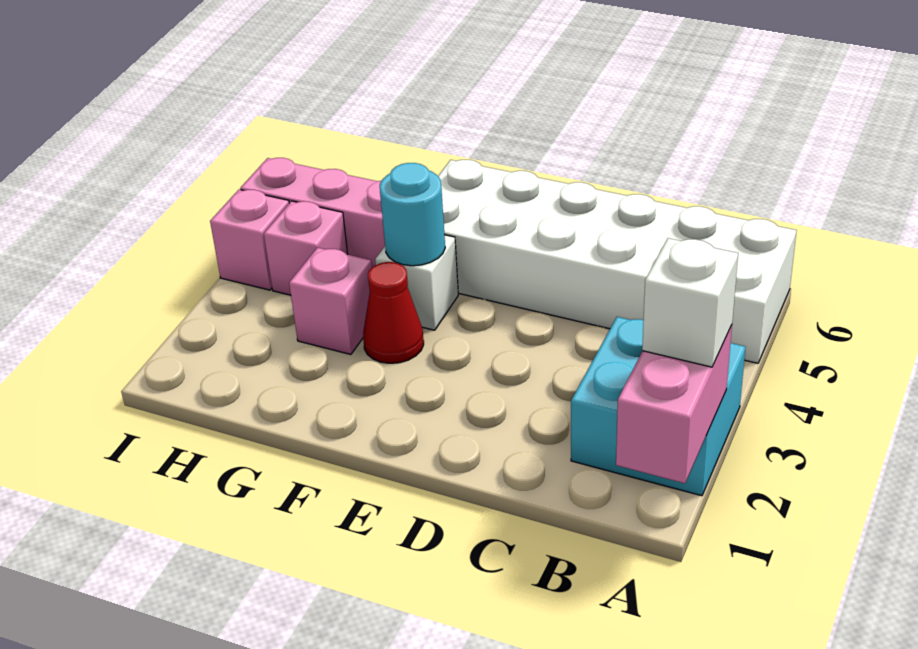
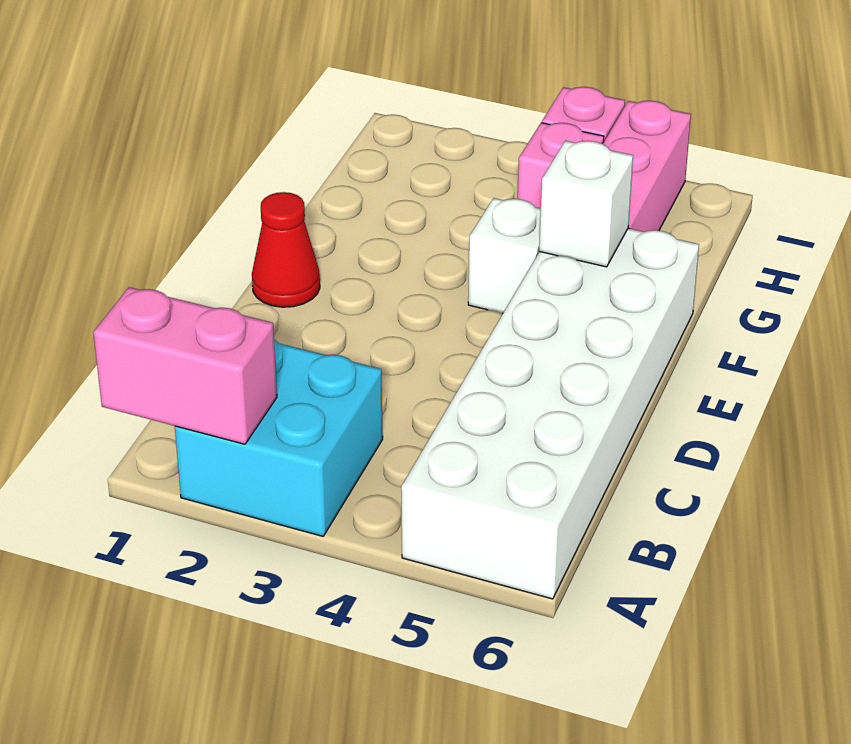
white 1x1 brick [642,238,738,367] -> white 1x1 brick moved to [539,141,633,267]
red 1x1 cone [363,262,424,363] -> red 1x1 cone moved to [252,192,320,307]
cyan 1x1 round brick [380,163,445,266] -> none
pink 1x1 brick [289,248,372,354] -> none

